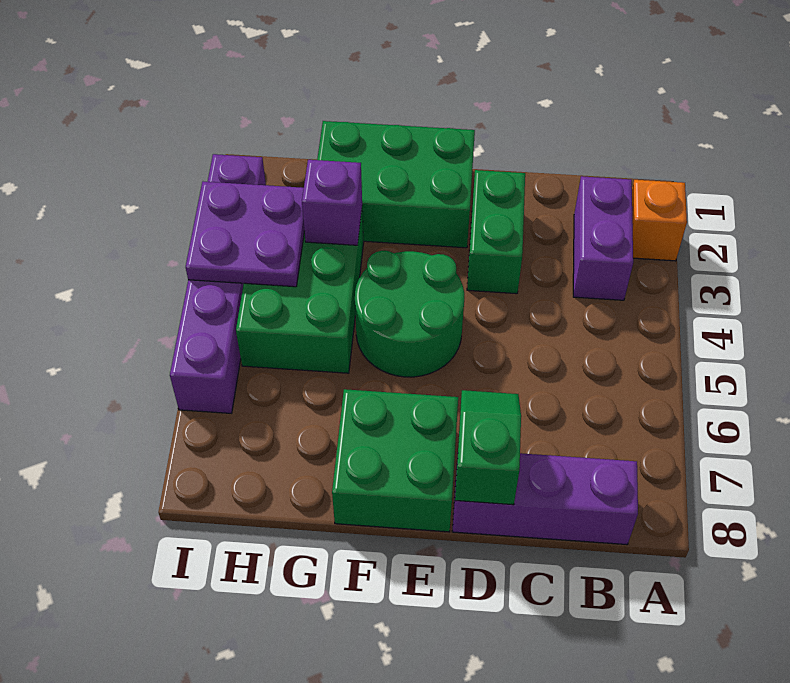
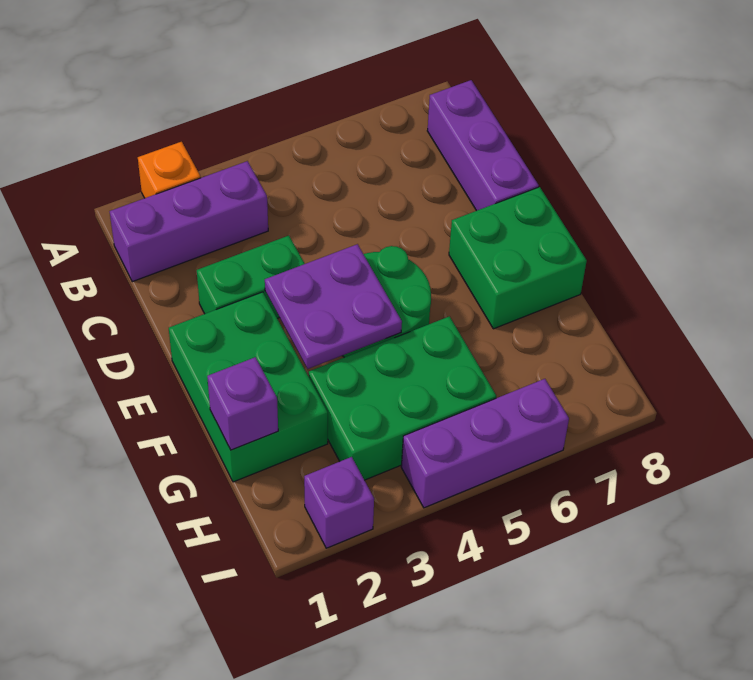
purple 1x2 brick [573,176,633,300] -> purple 1x3 brick [110,161,268,282]
green 1x2 slope [455,390,521,505] -> none
purple 1x1 brick [302,160,362,245] -> purple 1x1 brick moved to [207,357,278,450]
purple 2x2 plate [186,182,304,287] -> purple 2x2 plate moved to [265,244,402,369]

